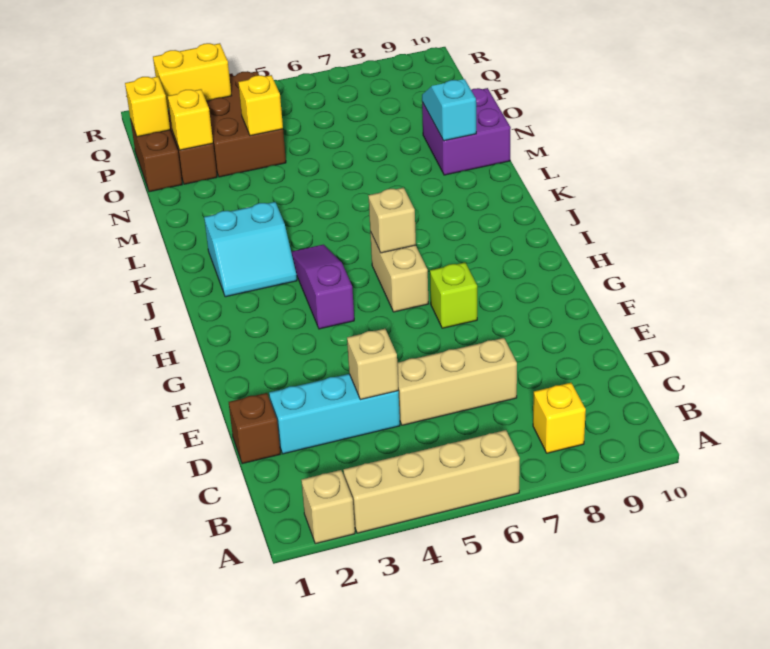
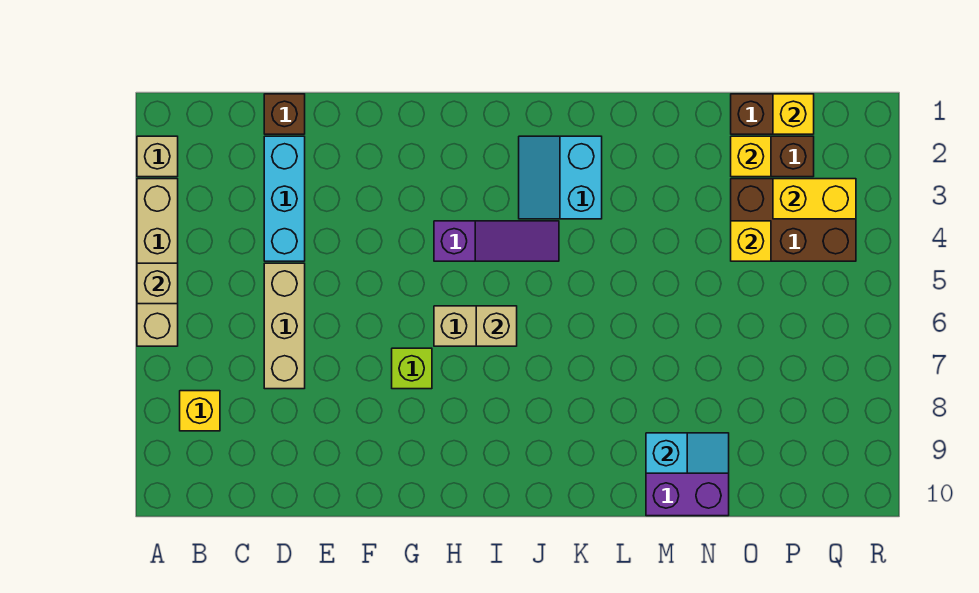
tan 1x1 brick [347,329,398,400] -> tan 1x1 brick moved to [137,263,178,304]
yellow 1x2 brick [153,43,231,109] -> yellow 1x2 brick turned to [773,179,856,219]

